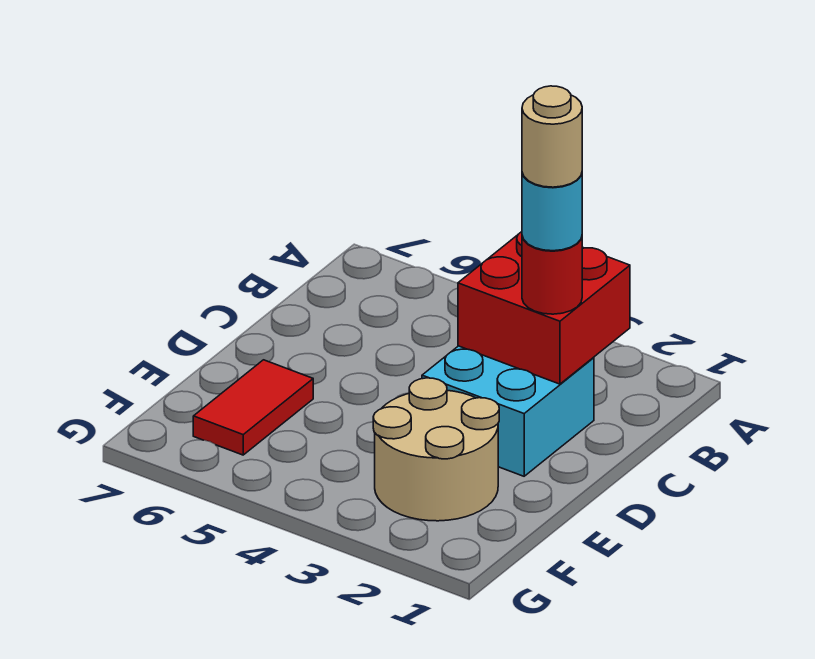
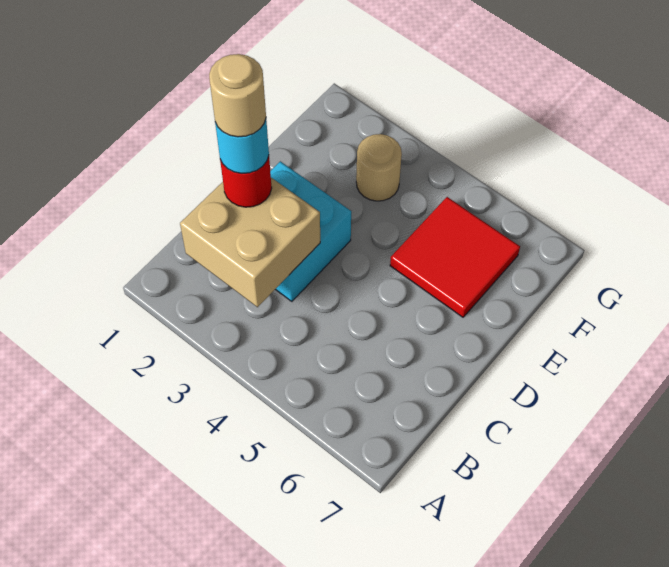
red 2x2 brick [458,232,630,384] -> tan 2x2 brick [180,178,320,307]
tan 2x2 round brick [373,378,499,521] -> tan 1x1 round brick [356,134,402,201]
red 1x2 tile [193,360,313,455] -> red 2x2 tile [390,197,520,317]

